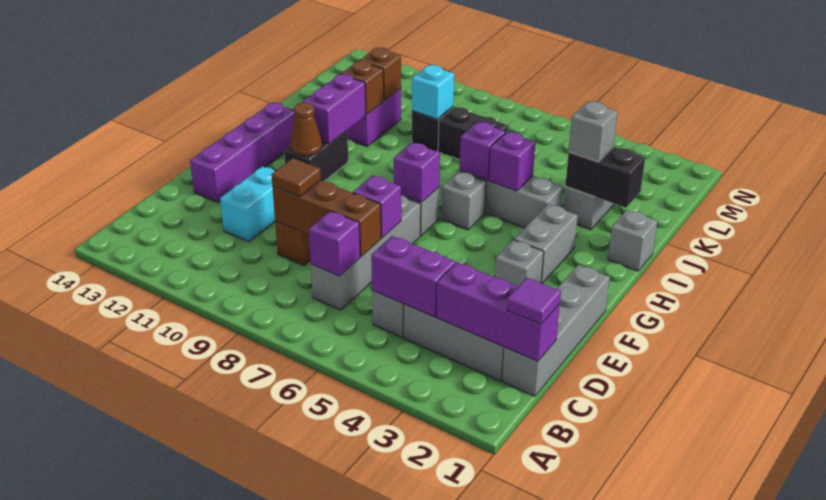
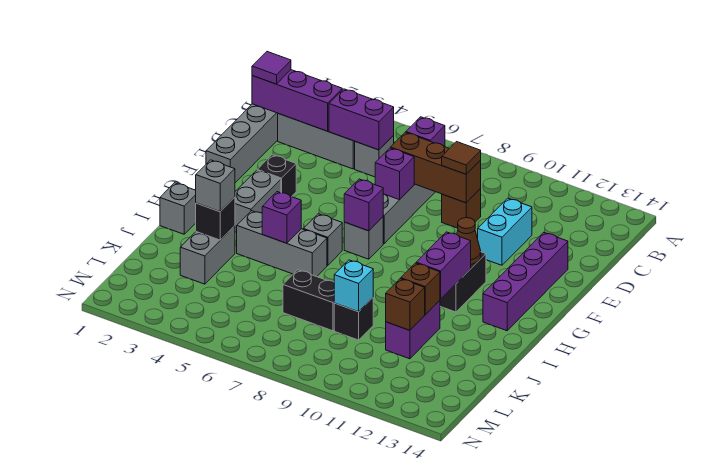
grey 1x1 brick [495,240,544,286] -> black 1x1 brick [257,155,296,197]
purple 1x1 brick [460,122,505,180] -> none
black 1x2 brick [565,147,645,208] -> black 1x1 brick [196,197,235,240]

